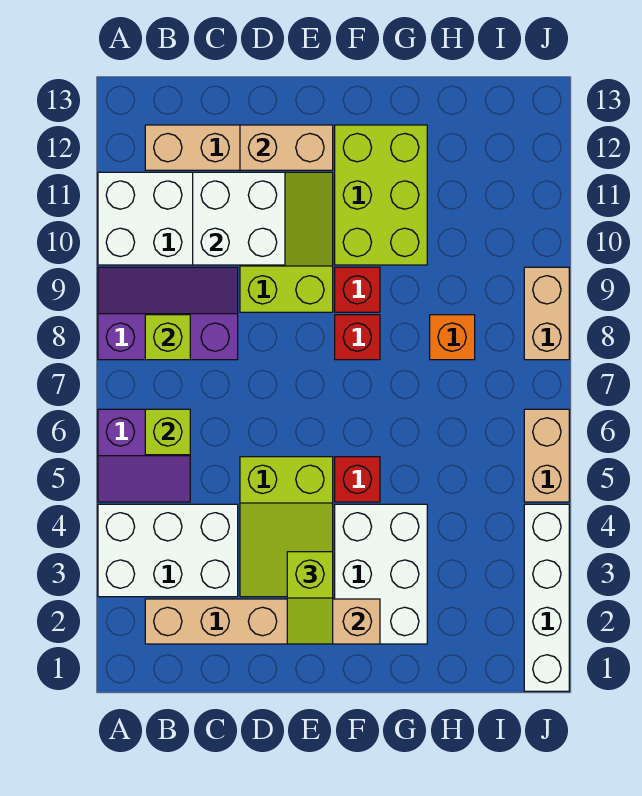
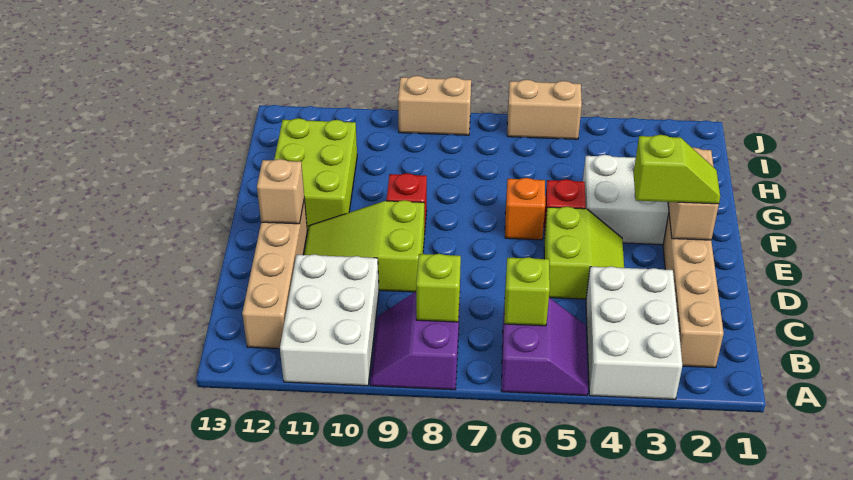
purple 2x3 slope [98,267,238,360] -> purple 2x2 slope [370,292,460,390]
white 2x2 brick [193,172,285,265] -> none
lime 2x3 slope [240,457,333,597] -> lime 2x2 slope [544,207,624,299]
tan 1x2 brick [240,125,333,170] -> tan 1x1 brick [257,159,304,224]
red 1x1 brick [335,315,380,360] -> none
lime 2x3 brick [335,125,427,265] -> lime 2x3 brick turned to [274,118,357,230]
orange 1x1 brick [430,315,475,360] -> orange 1x1 brick moved to [505,178,545,240]
white 1x4 brick [524,504,569,691] -> none

